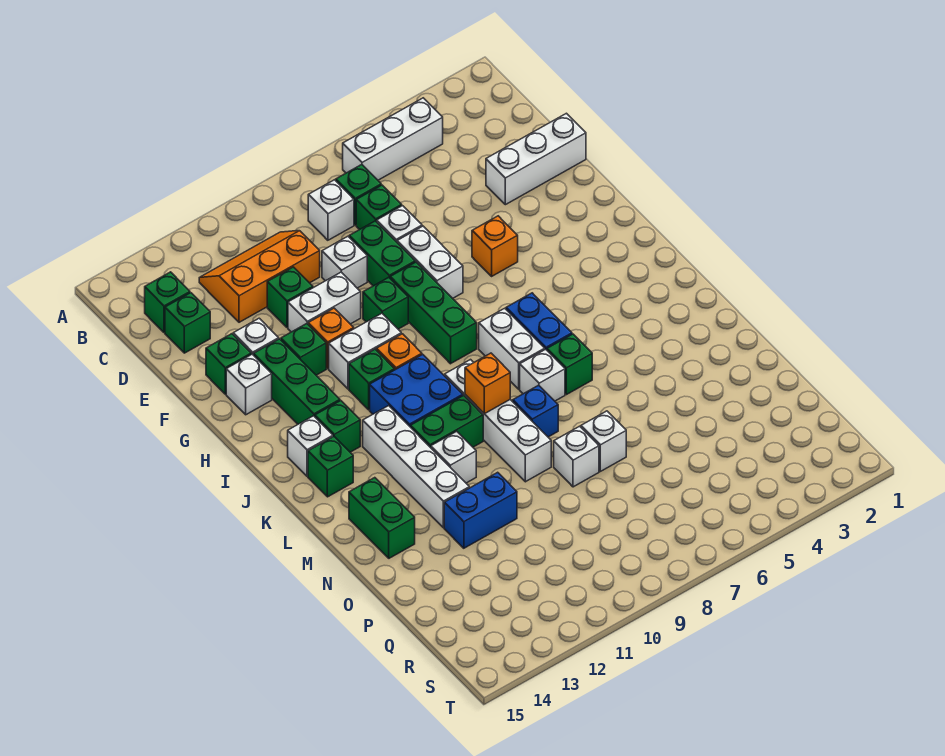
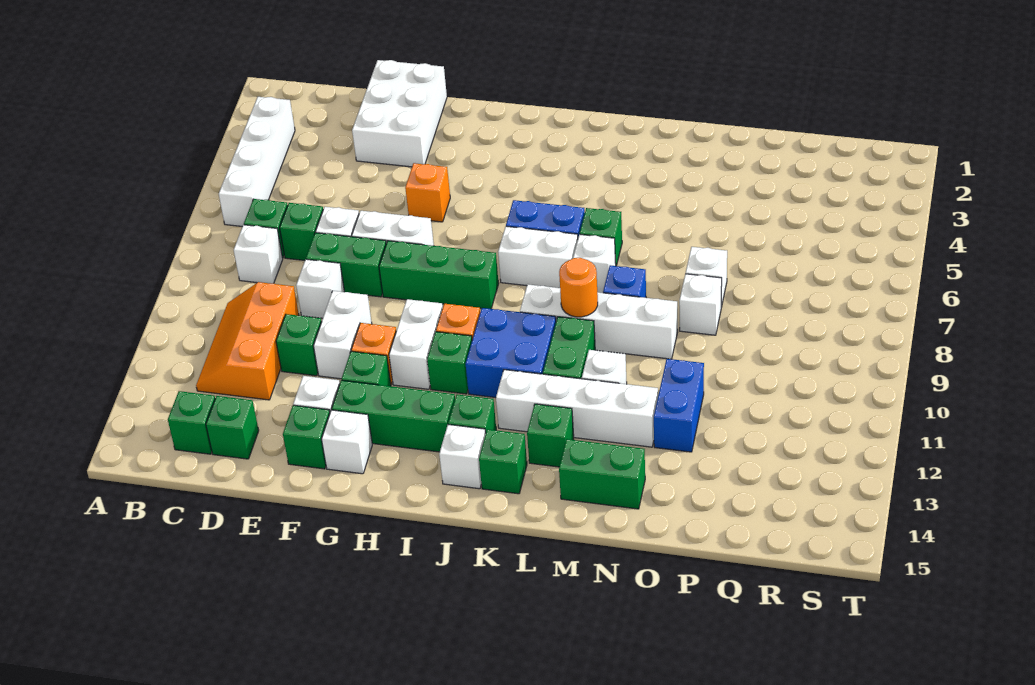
white 1x3 brick [343,98,443,180] -> white 1x4 brick [219,97,295,227]
white 1x3 brick [486,113,586,205] -> white 2x3 brick [352,60,447,167]
green 1x1 brick [363,277,408,329] -> green 1x1 brick moved to [527,404,574,467]
orange 1x1 brick [465,353,510,414] -> orange 1x1 round brick [559,258,598,317]

